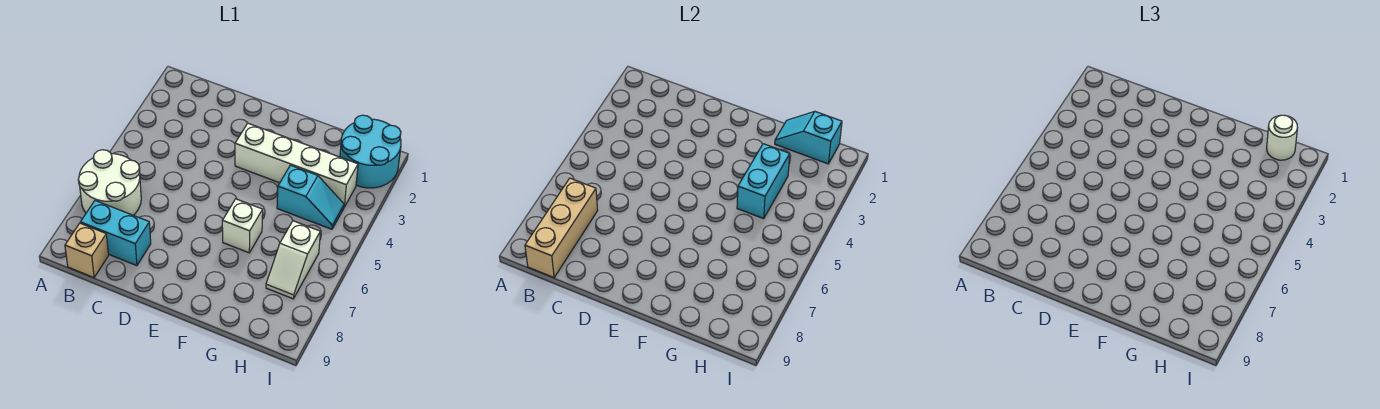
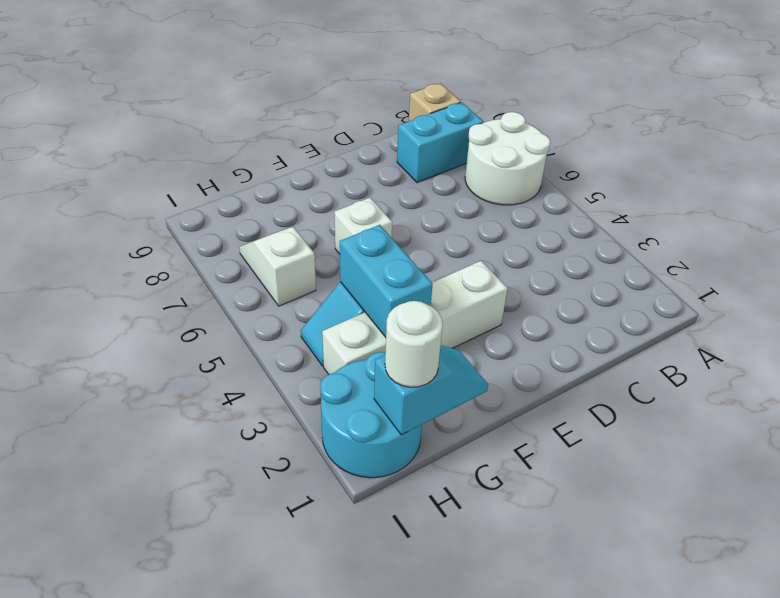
tan 1x3 brick [525,178,598,278] -> none

